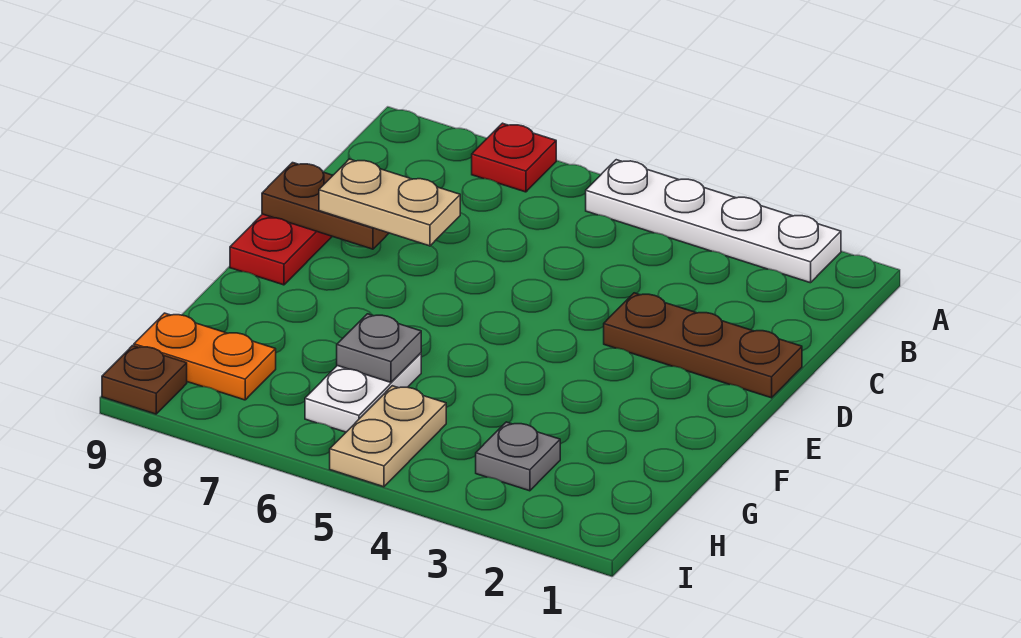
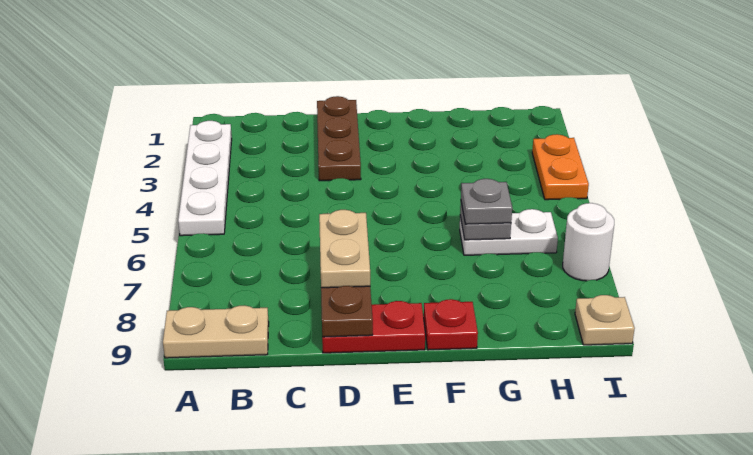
red 1x1 plate [472,123,556,192] -> red 1x1 plate moved to [424,299,478,350]
grey 1x1 plate [476,422,560,491] -> grey 1x1 plate moved to [461,179,512,224]
tan 1x2 plate [330,386,446,487] -> tan 1x2 plate moved to [163,305,269,358]
orange 1x2 plate [134,313,276,400] -> orange 1x2 plate moved to [532,134,589,200]
none -> white 1x1 round brick [563,203,614,281]
brown 1x1 plate [102,346,187,414] -> tan 1x1 plate [575,295,635,345]

